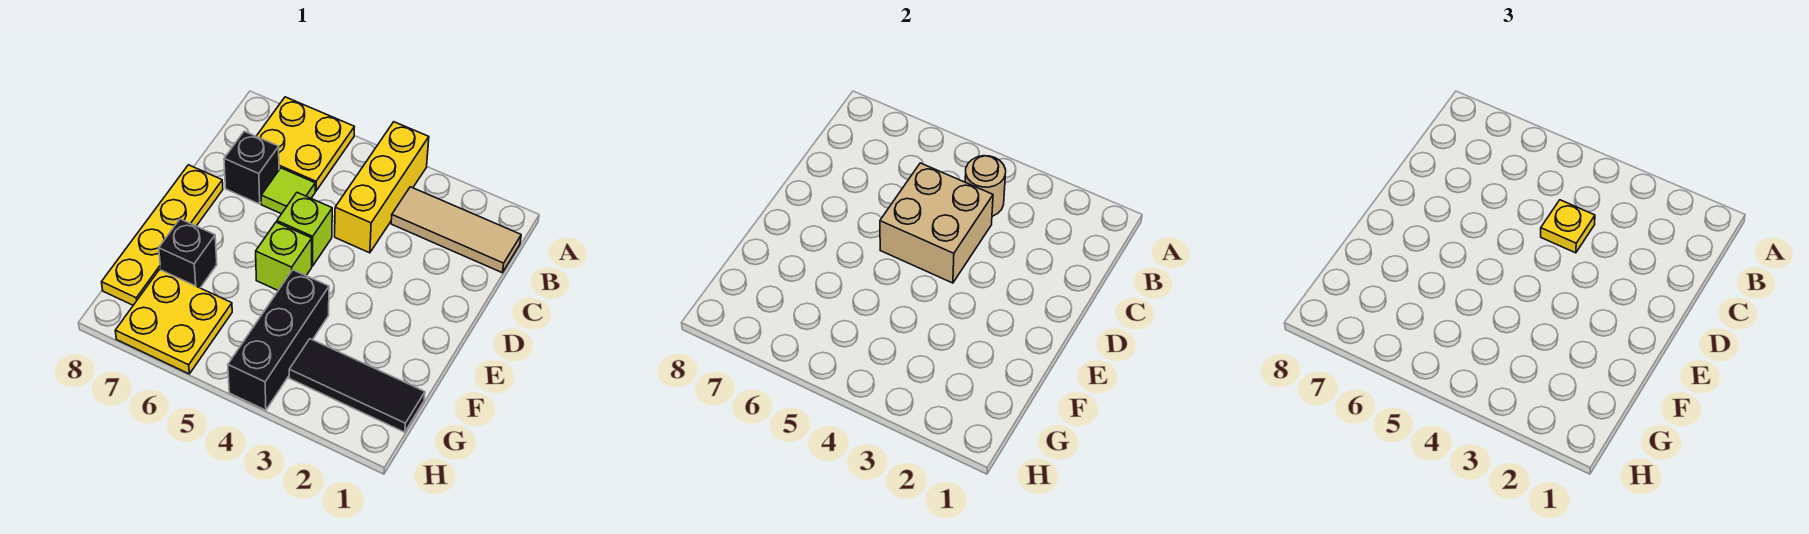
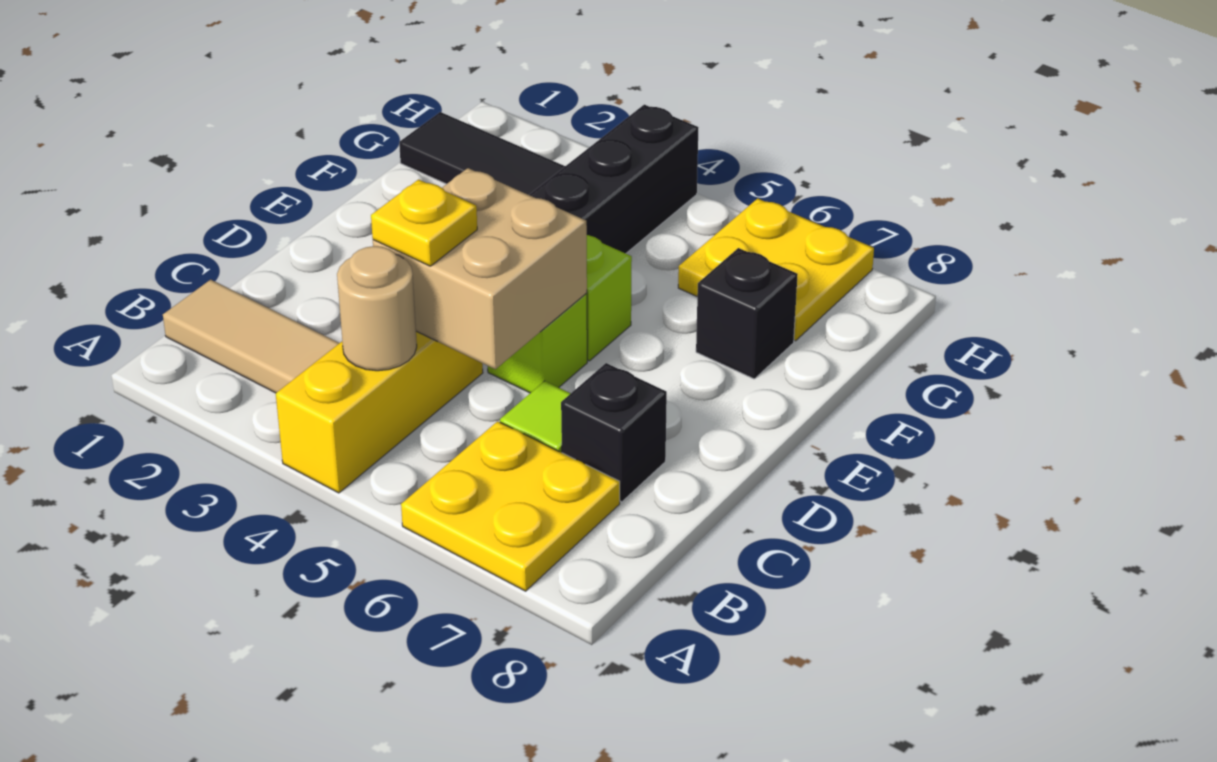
yellow 1x4 plate [102,165,223,305] -> none

